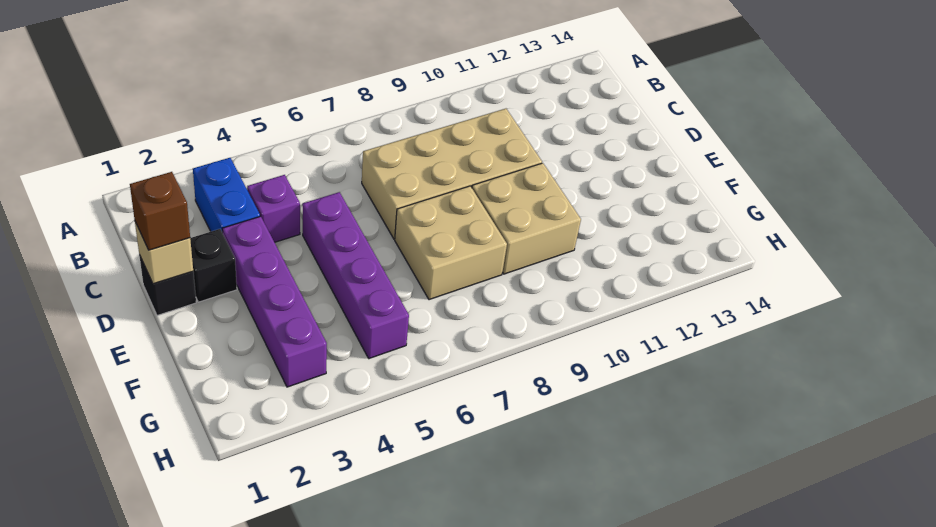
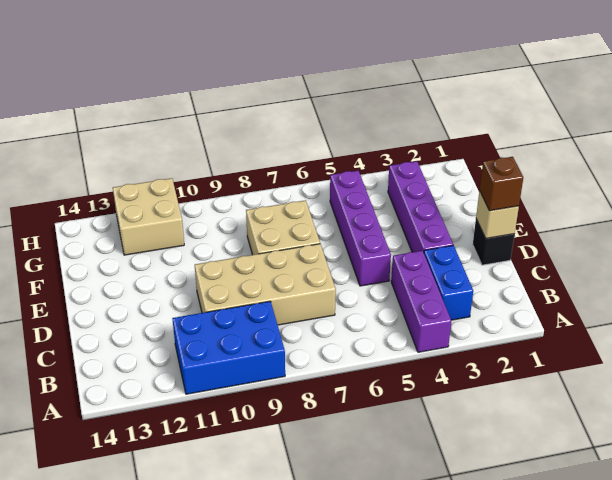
none -> blue 2x3 brick [172,301,285,394]
purple 1x1 brick [247,175,300,242] -> purple 1x3 brick [391,251,451,352]
black 1x1 brick [190,229,237,302] -> none
tan 2x2 brick [472,163,581,274] -> tan 2x2 brick moved to [113,178,184,255]

